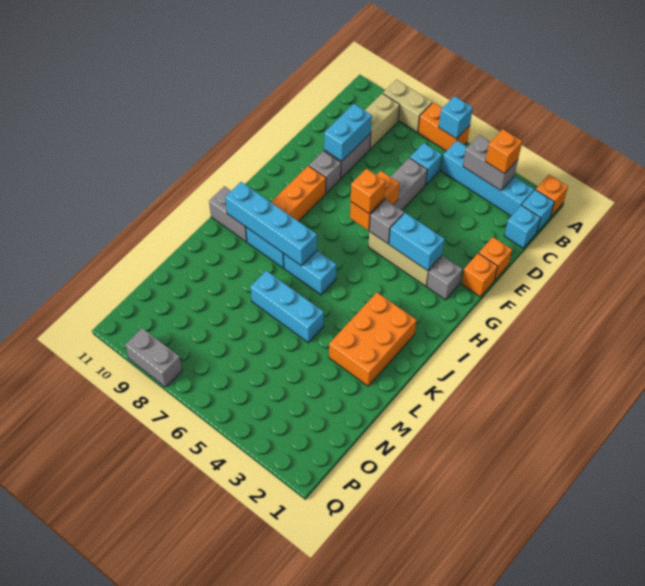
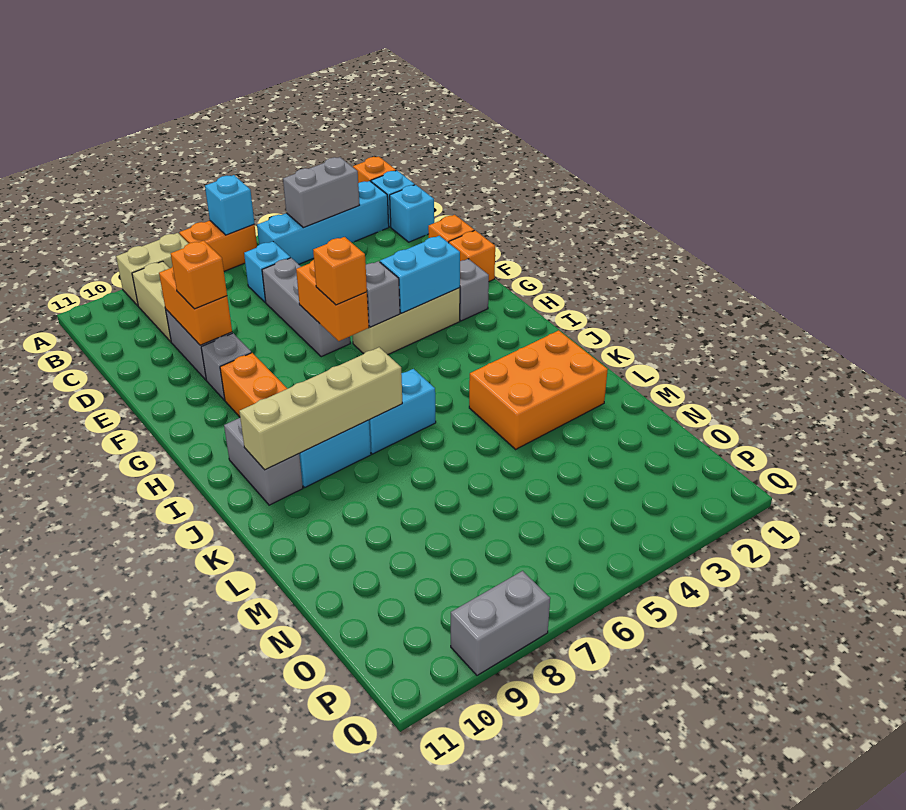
orange 1x1 brick [485,129,522,173] -> orange 1x1 brick moved to [171,241,227,309]
cyan 1x2 brick [324,104,372,161] -> orange 1x2 brick [159,267,232,345]
orange 2x3 brick [329,293,416,386] -> orange 2x3 brick turned to [469,330,608,449]
cyan 1x4 brick [225,182,317,266] -> tan 1x4 brick [239,347,402,470]
grey 1x2 brick [209,186,247,242] -> grey 1x2 brick turned to [224,418,303,505]
cyan 1x3 brick [250,271,324,343] -> none

